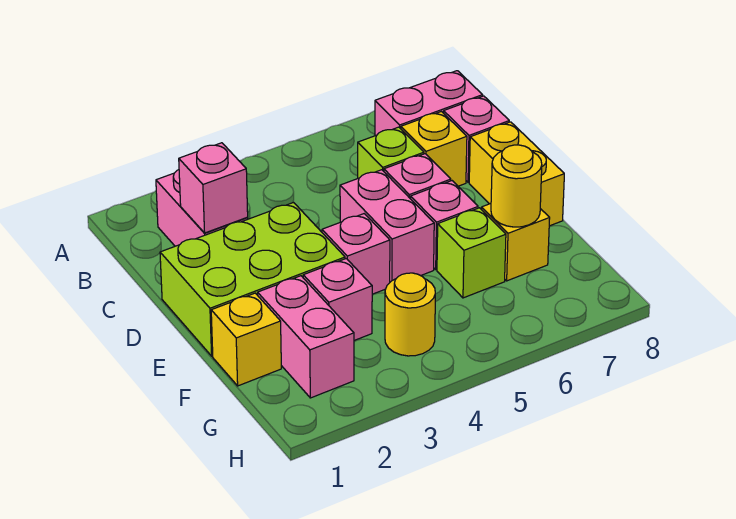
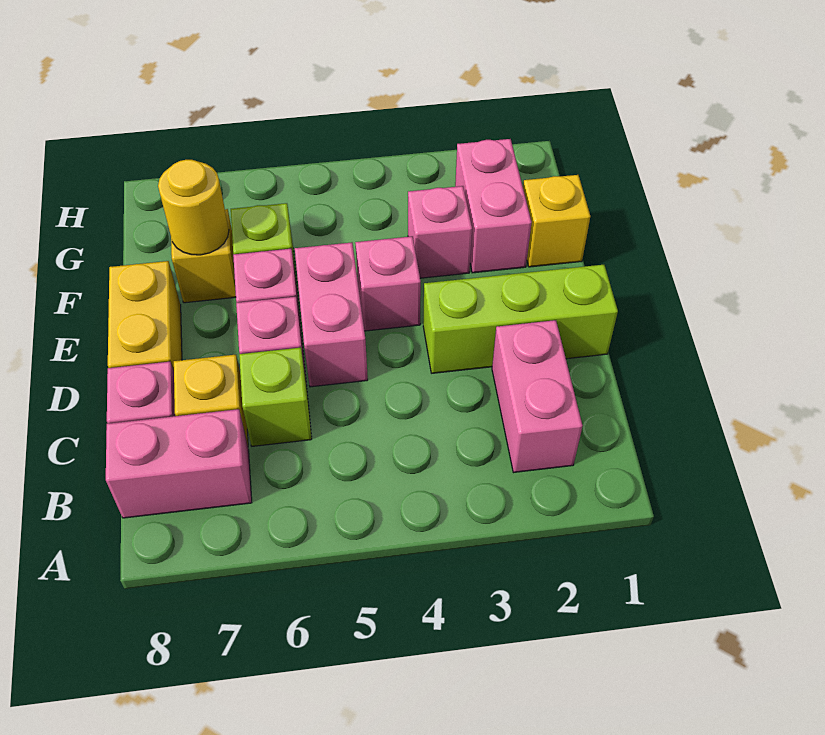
pink 1x1 brick [179,143,248,233] -> none
lime 2x3 brick [160,203,345,356] -> lime 1x3 brick [423,265,618,373]
yellow 1x1 round brick [385,273,435,356] -> none

